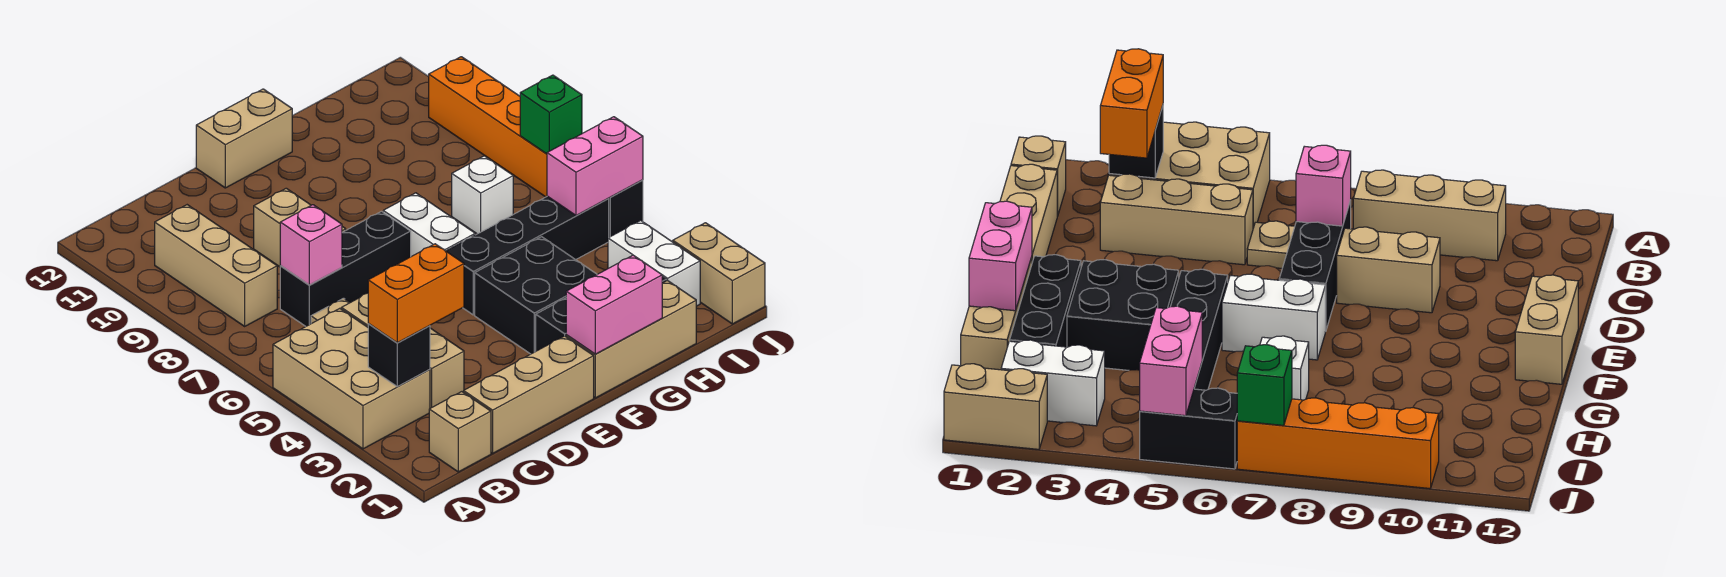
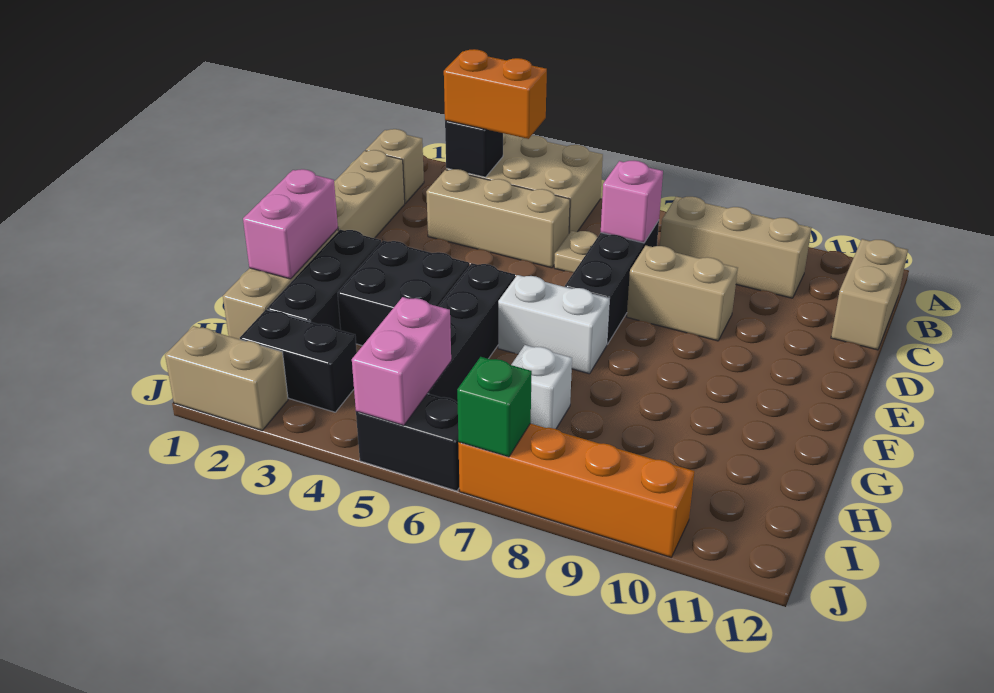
orange 1x2 brick [368,244,464,343] -> orange 1x2 brick turned to [444,49,547,139]
tan 1x2 brick [196,89,292,188] -> tan 1x2 brick moved to [831,239,908,350]
white 1x2 brick [608,220,700,306] -> black 1x2 brick [240,310,357,412]

